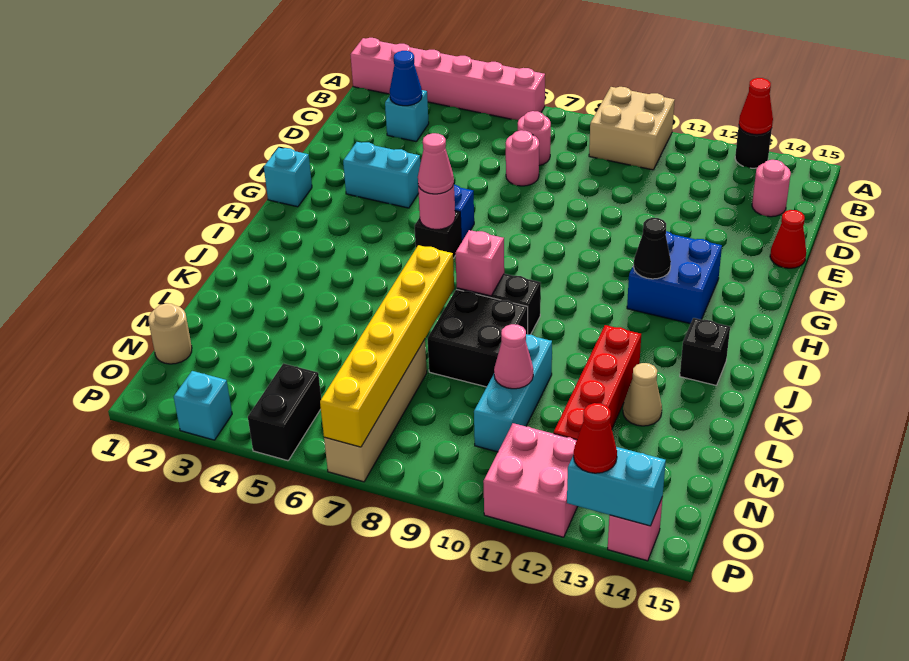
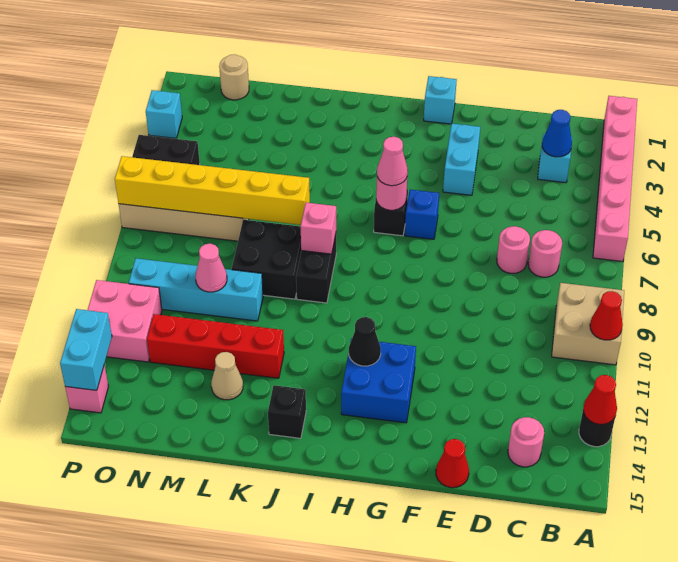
cyan 1x3 brick [474,334,552,452] -> cyan 1x4 brick [129,258,263,321]
red 1x1 cone [574,403,617,473] -> red 1x1 cone moved to [590,291,623,340]

